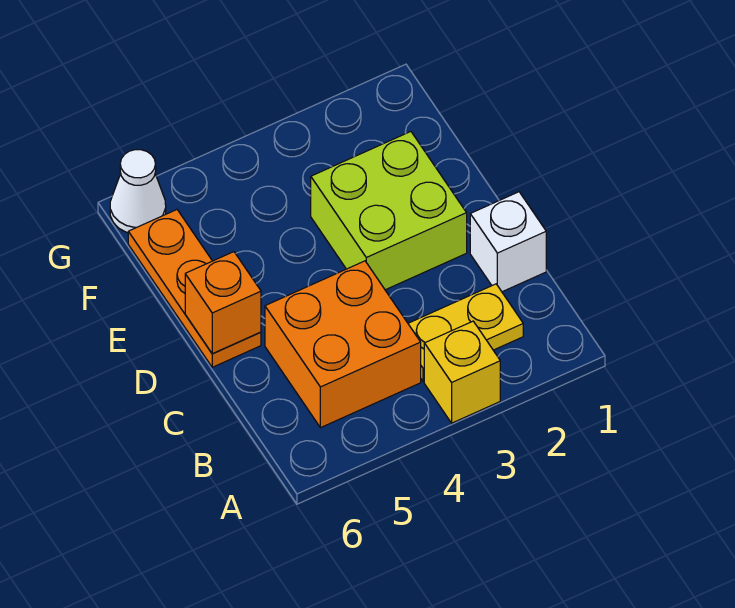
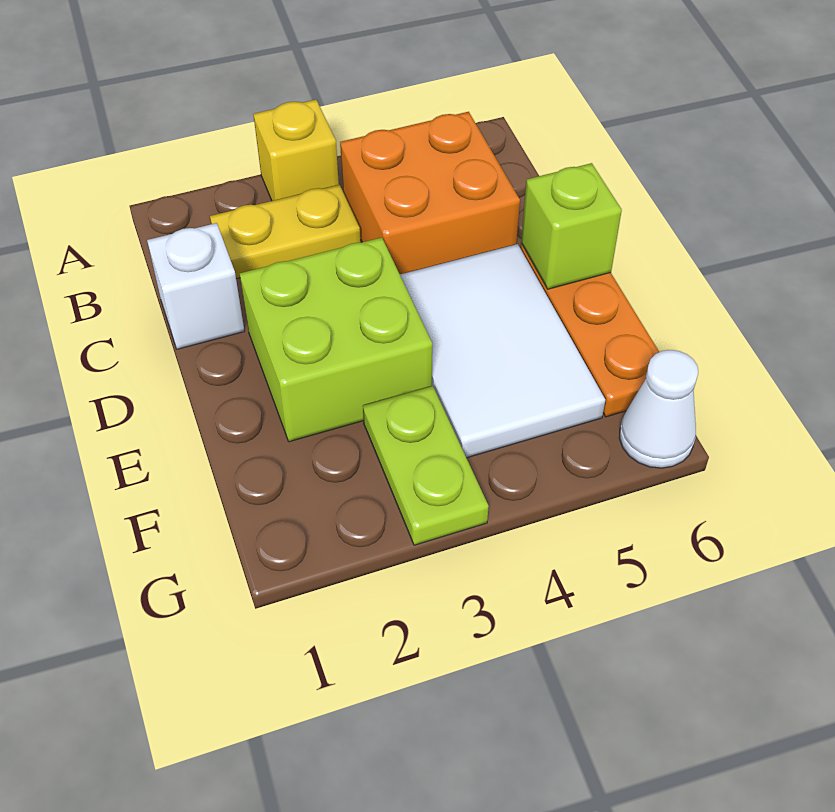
none -> white 2x3 tile [400,244,605,458]
orange 1x1 brick [185,252,261,354] -> lime 1x1 brick [521,163,622,289]
none -> lime 1x2 plate [363,386,489,545]

